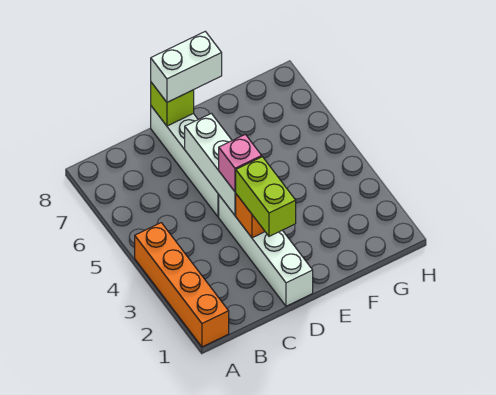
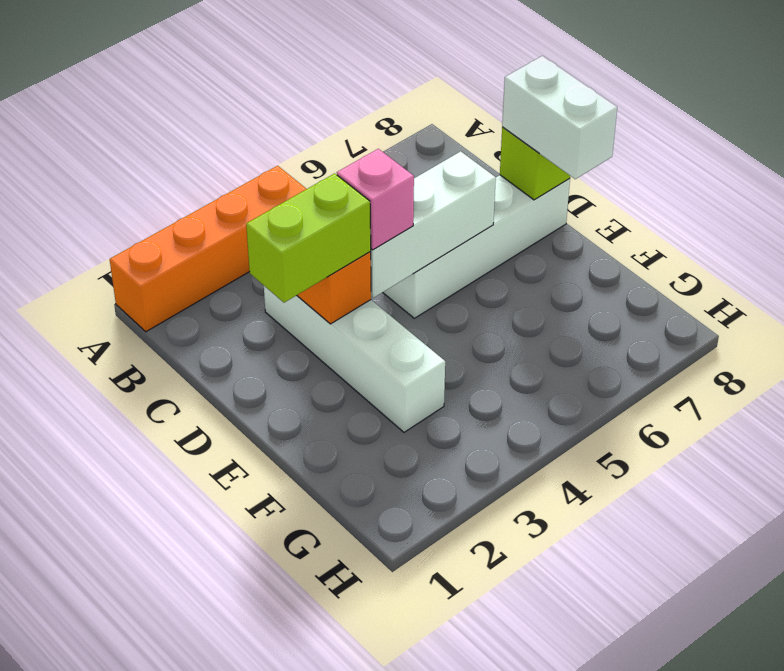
white 1x4 brick [219,195,313,306] -> white 1x4 brick turned to [264,286,445,432]

